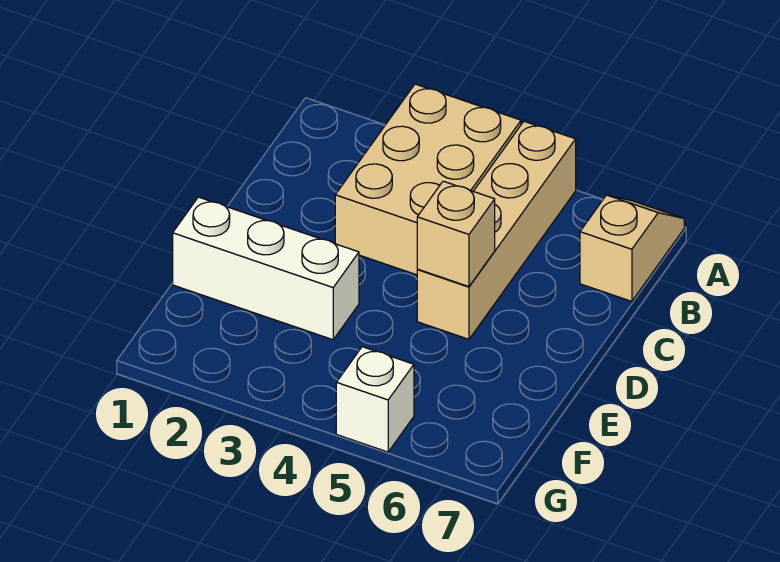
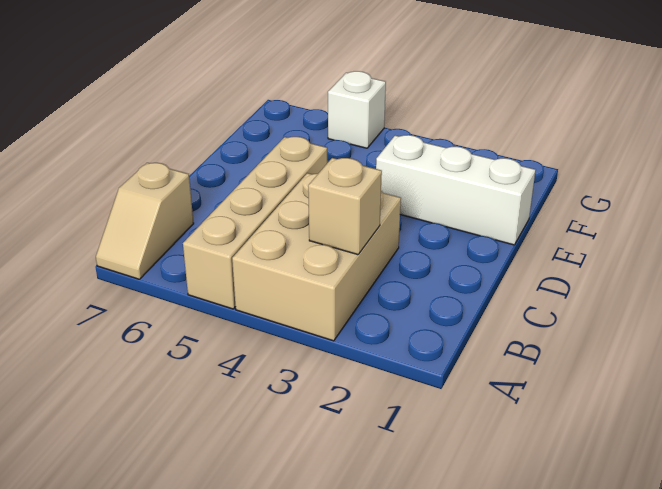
tan 1x1 brick [417,181,495,287] -> tan 1x1 brick moved to [308,158,382,255]

